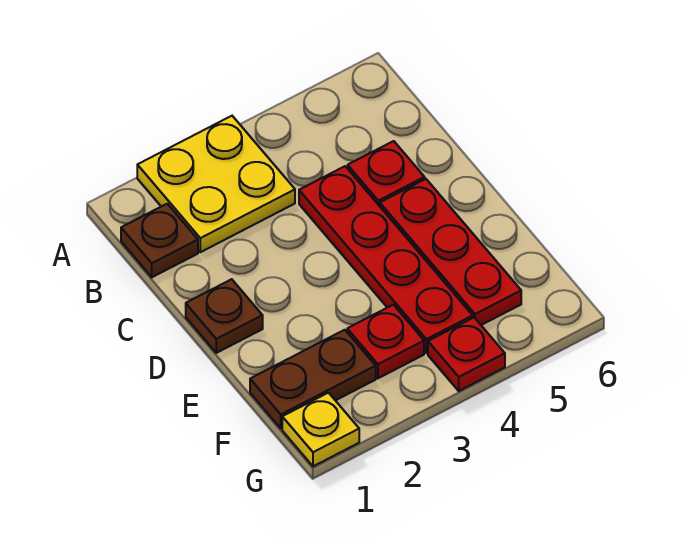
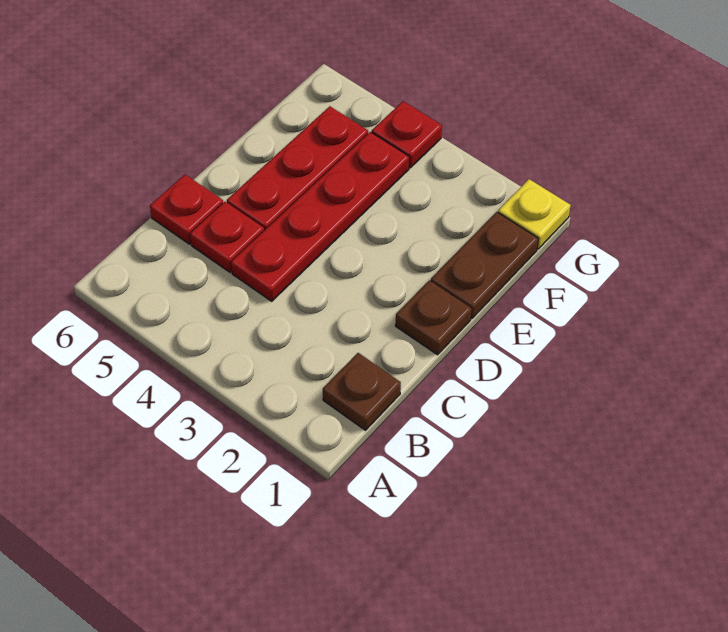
yellow 2x2 plate [137,116,295,252] -> none
brown 1x2 plate [250,330,376,428] -> brown 1x2 plate turned to [431,212,538,318]
red 1x1 plate [347,305,424,378] -> red 1x1 plate moved to [150,175,223,244]

